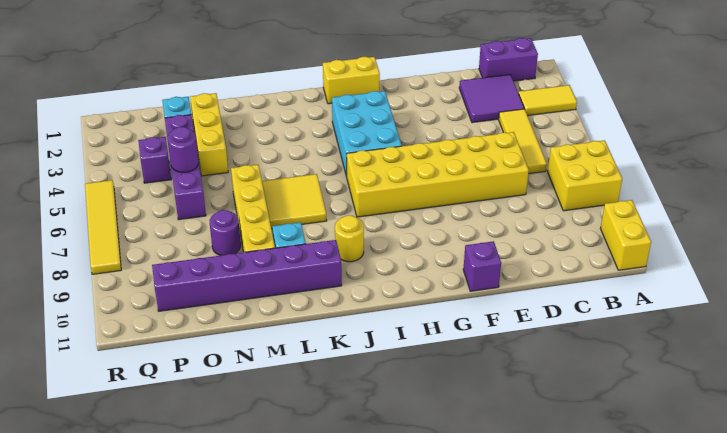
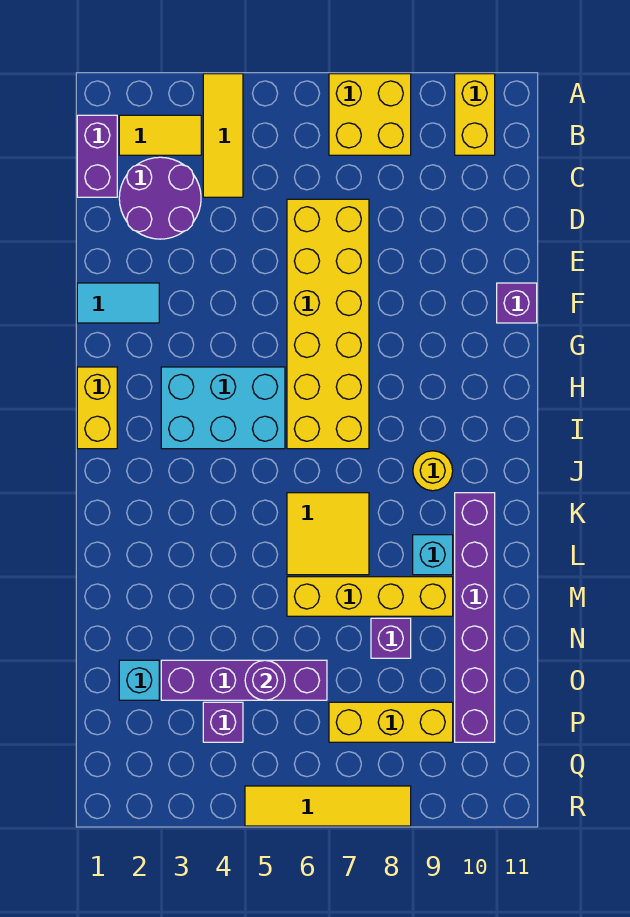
yellow 1x2 tile [519,85,577,116] -> yellow 1x2 tile turned to [119,115,201,155]
yellow 1x2 brick [601,200,651,270] -> yellow 1x2 brick turned to [455,74,495,155]
purple 2x2 tile [459,75,524,123] -> purple 2x2 round brick [119,157,201,239]
yellow 1x3 tile [499,109,547,174] -> yellow 1x3 tile turned to [203,74,243,197]
none -> cyan 1x2 tile [77,283,159,323]
yellow 1x3 brick [190,93,228,176] -> yellow 1x3 brick moved to [329,702,453,742]
purple 1x1 round brick [210,210,241,256] -> purple 1x1 brick [371,618,411,658]

